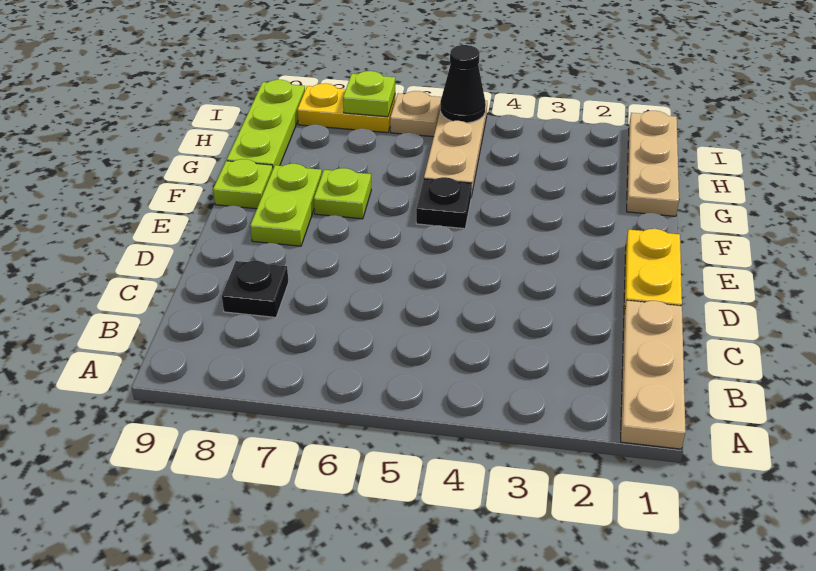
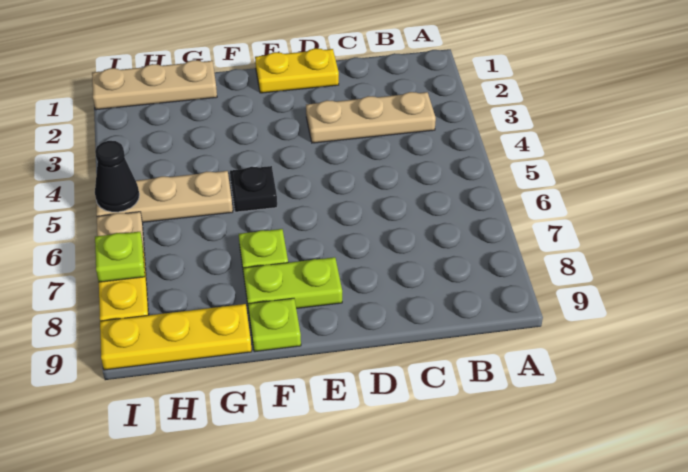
tan 1x3 plate [621,300,686,449] -> tan 1x3 plate moved to [306,92,436,143]
black 1x1 plate [222,261,289,317] -> none
lime 1x3 plate [227,80,305,168] -> yellow 1x3 plate [100,304,252,370]

